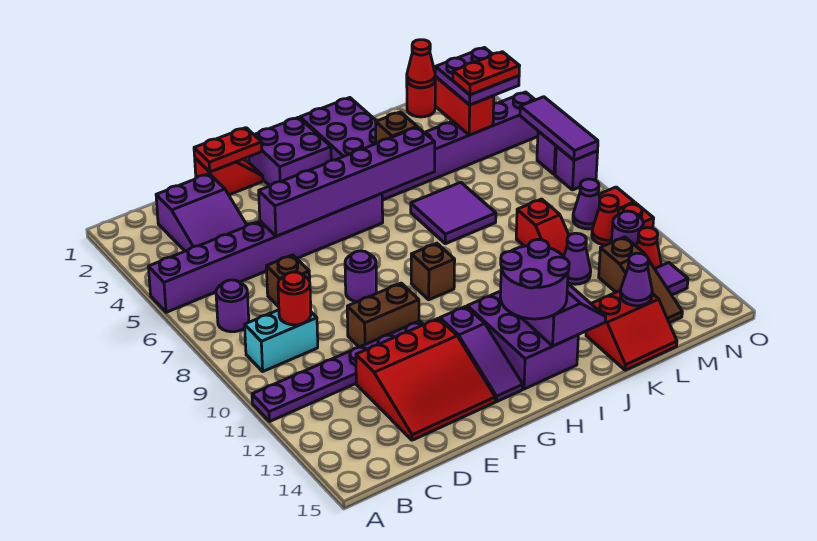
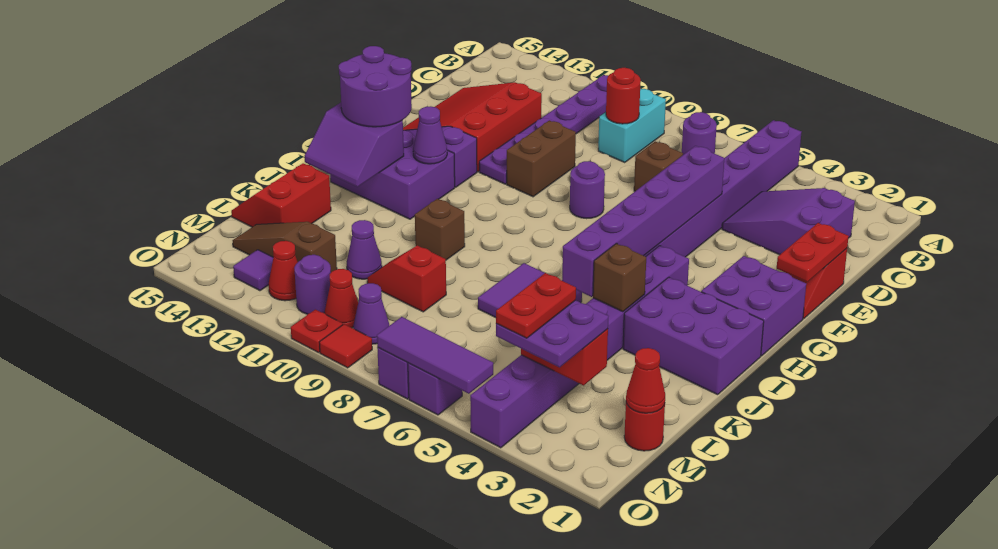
brown 1x1 brick [411,243,455,300] -> brown 1x1 brick moved to [415,199,465,260]
purple 1x1 cone [620,253,652,306] -> purple 1x1 cone moved to [413,106,447,164]

